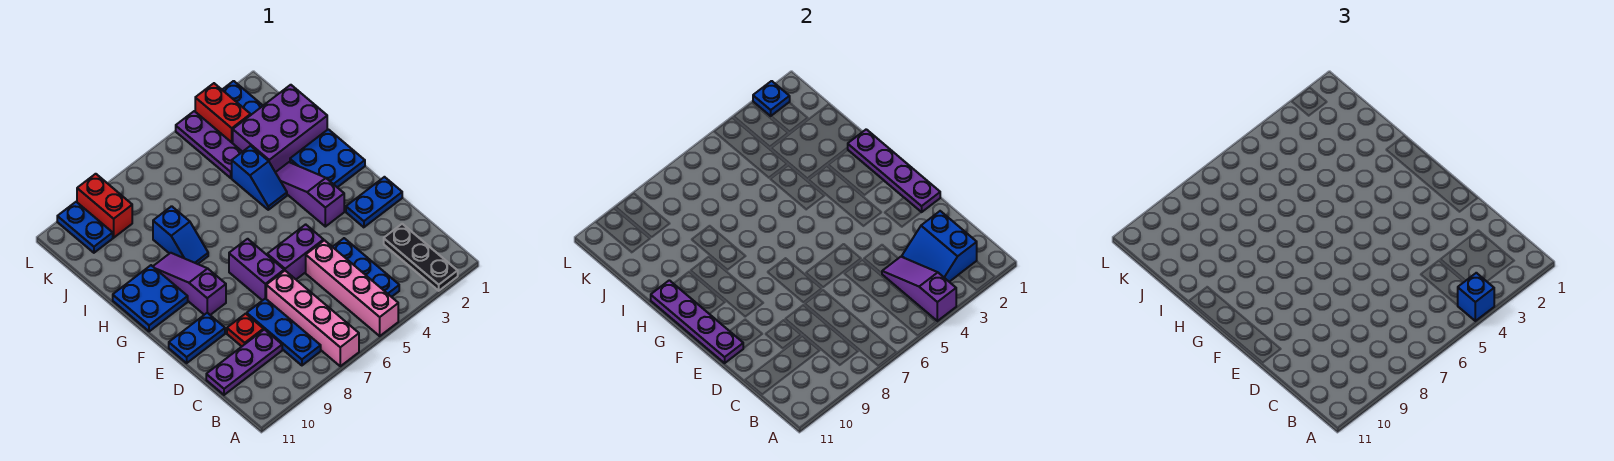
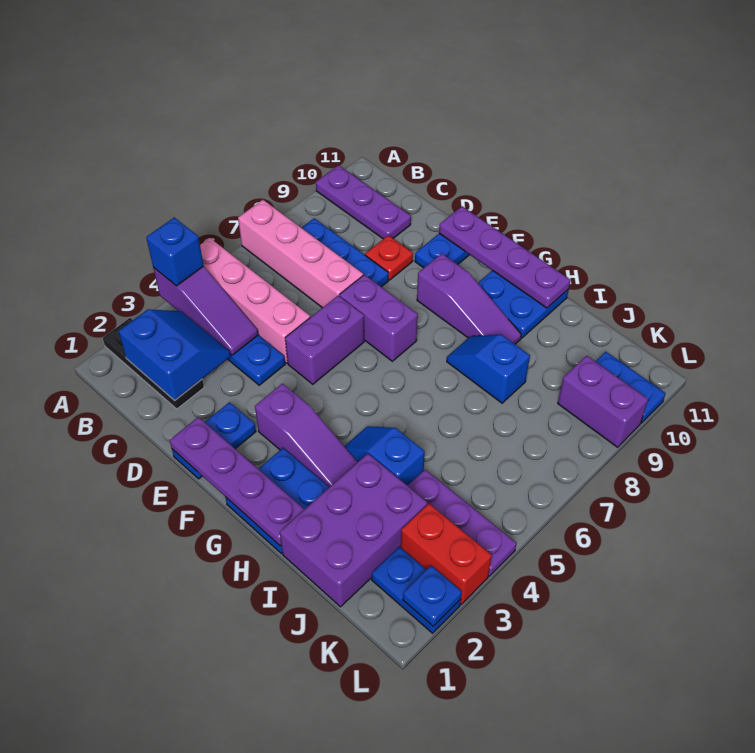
purple 1x3 plate [206,329,282,395] -> purple 1x3 plate turned to [316,165,411,239]
red 1x2 brick [77,174,132,238] -> purple 1x2 brick [558,356,648,447]

